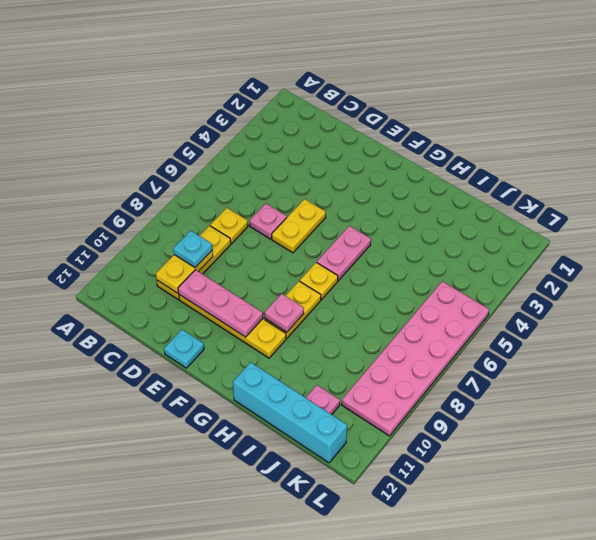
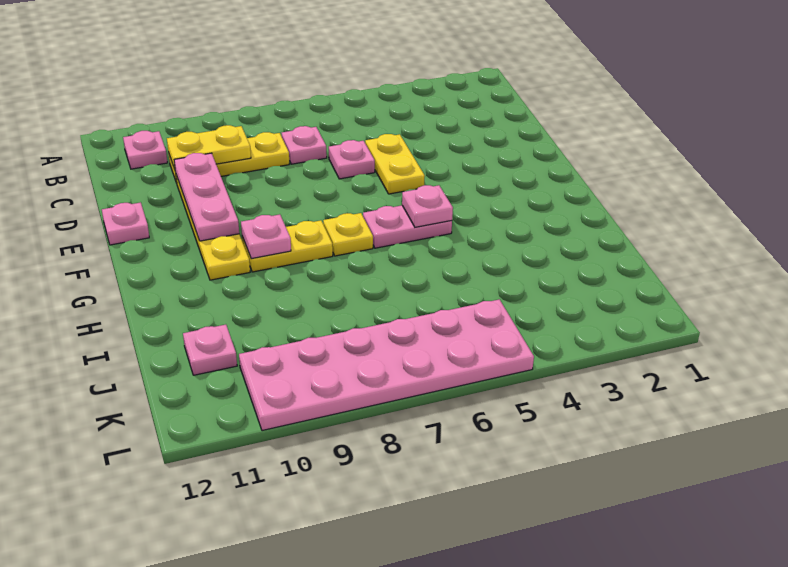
none -> pink 1x1 plate [123,131,167,169]
yellow 1x1 plate [210,208,248,244] -> pink 1x1 plate [282,126,327,164]
cyan 1x1 plate [173,230,212,268] -> none
yellow 1x2 plate [272,199,326,253] -> yellow 1x2 plate turned to [365,134,425,194]
cyan 1x1 plate [164,330,204,368] -> pink 1x1 plate [102,202,149,245]
none -> pink 1x1 plate [402,185,453,227]
cyan 1x4 brick [233,362,347,463] -> none

